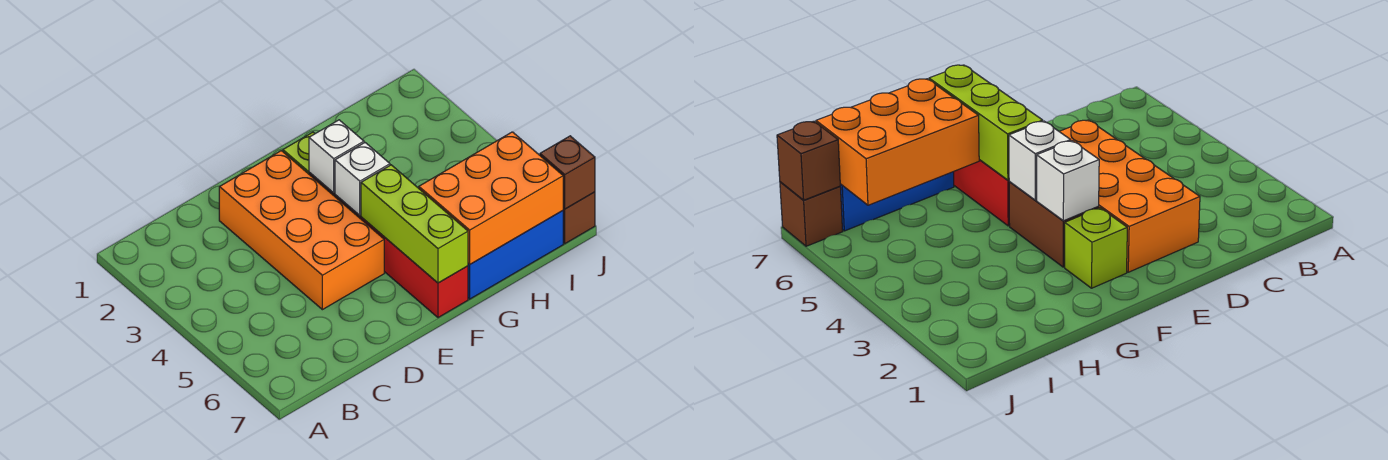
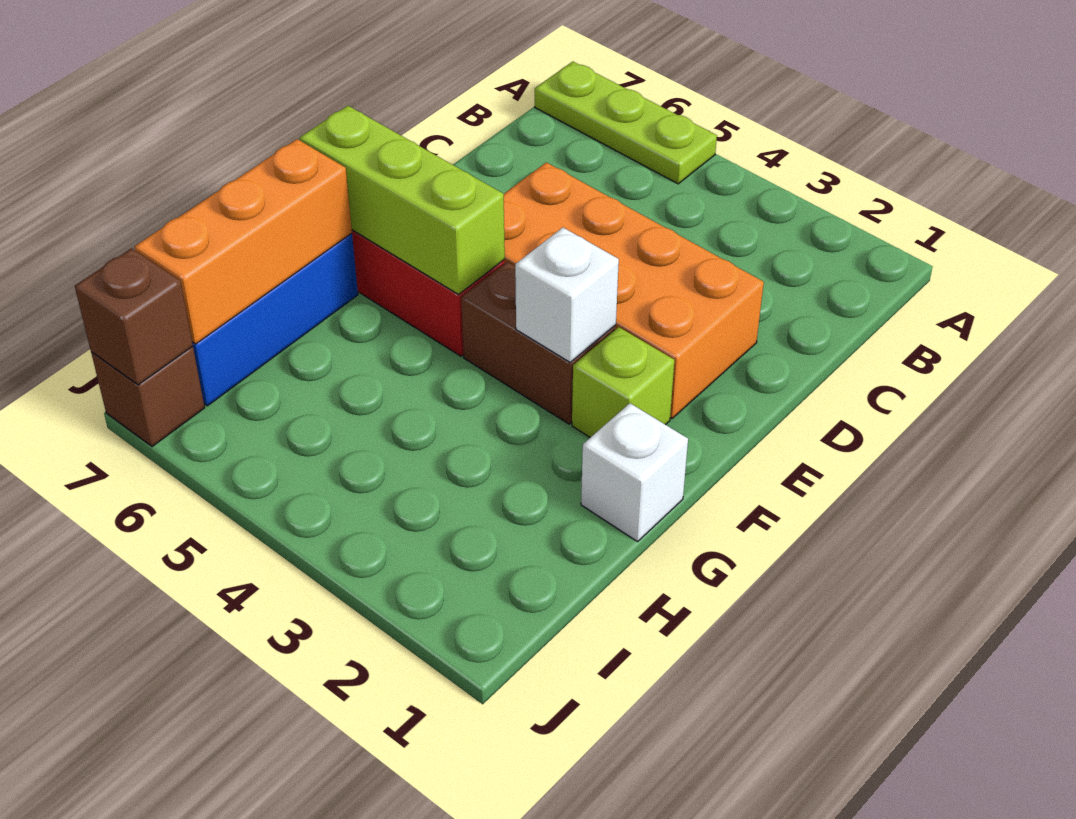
none -> lime 1x3 plate [535,62,717,184]
white 1x1 brick [335,143,390,215] -> white 1x1 brick moved to [581,403,688,542]
orange 2x3 brick [419,132,563,265] -> orange 1x3 brick [134,139,352,344]

